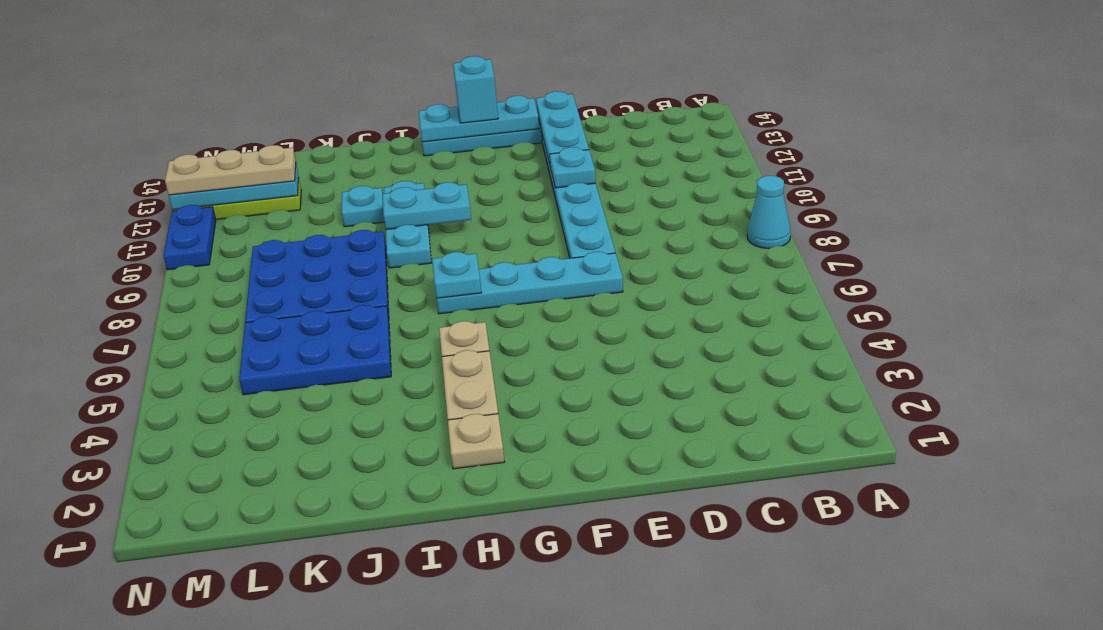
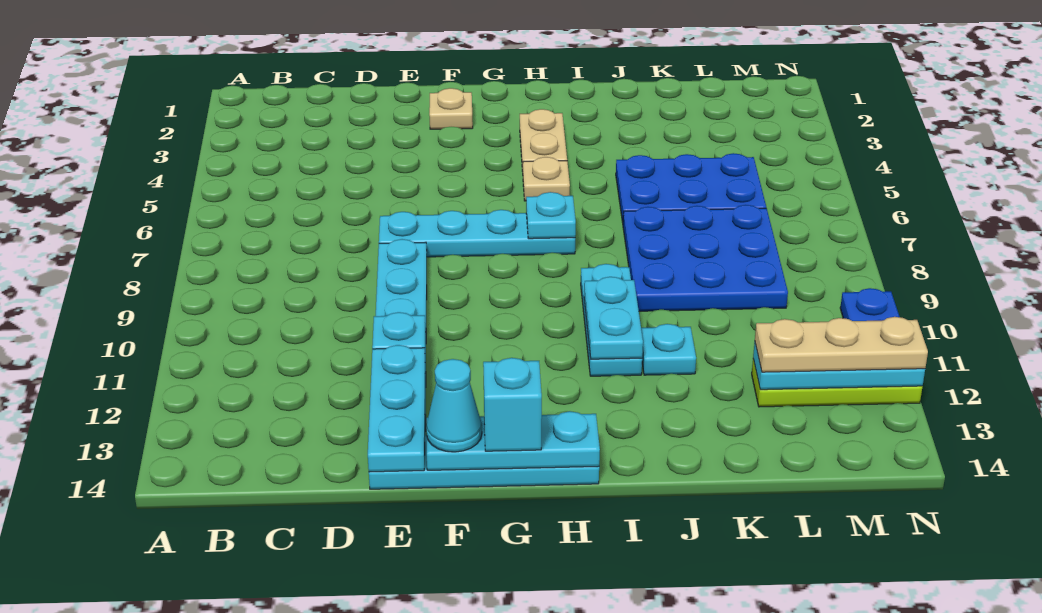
cyan 1x1 cone [747,176,791,248] -> cyan 1x1 cone moved to [426,359,482,452]
tan 1x1 plate [448,414,504,469] -> tan 1x1 plate moved to [429,88,473,129]
cyan 1x2 plate [383,182,471,229] -> cyan 1x2 plate turned to [584,277,643,359]

